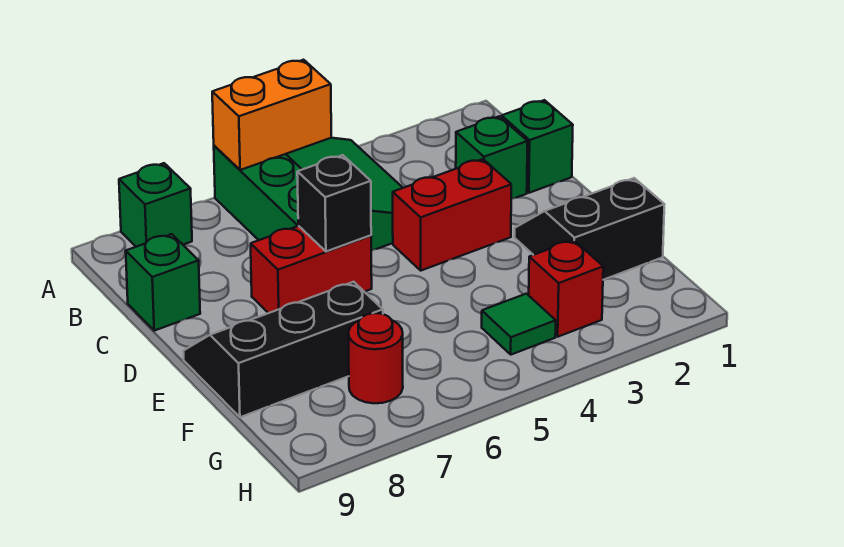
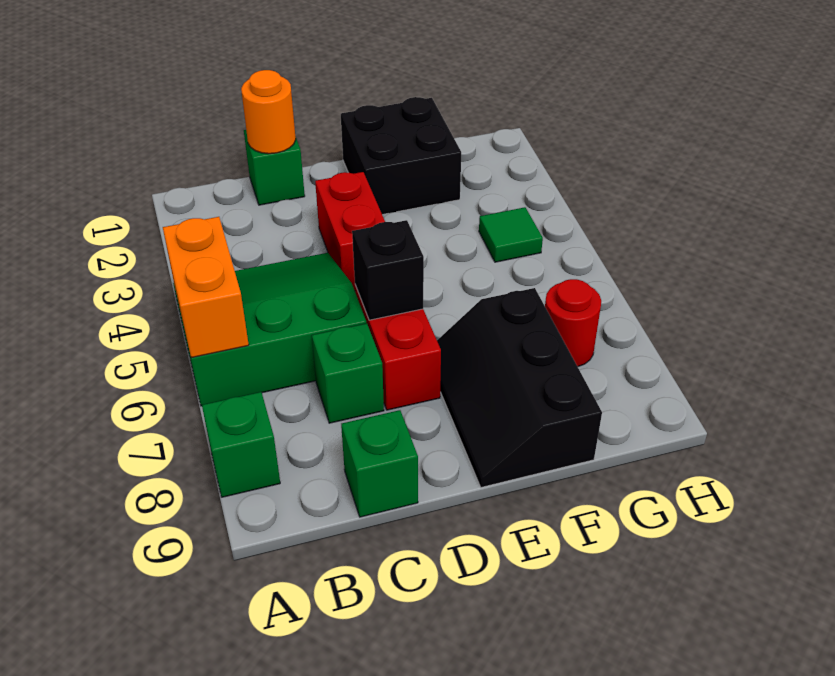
none -> orange 1x1 round brick [241,70,296,154]
green 1x1 brick [456,116,527,199] -> green 1x1 brick moved to [312,323,384,423]
black 2x2 slope [515,178,664,280] -> black 2x2 brick [341,97,461,215]
red 1x1 brick [529,240,603,337] -> none

